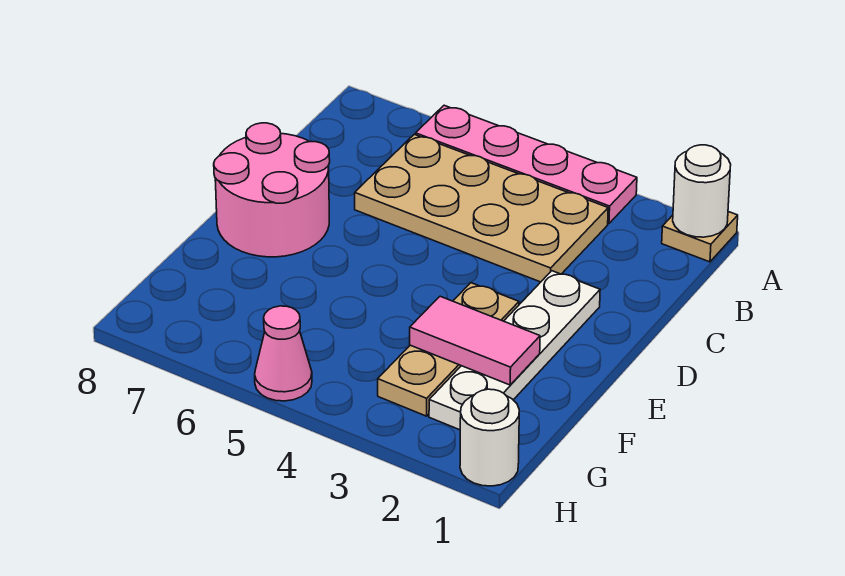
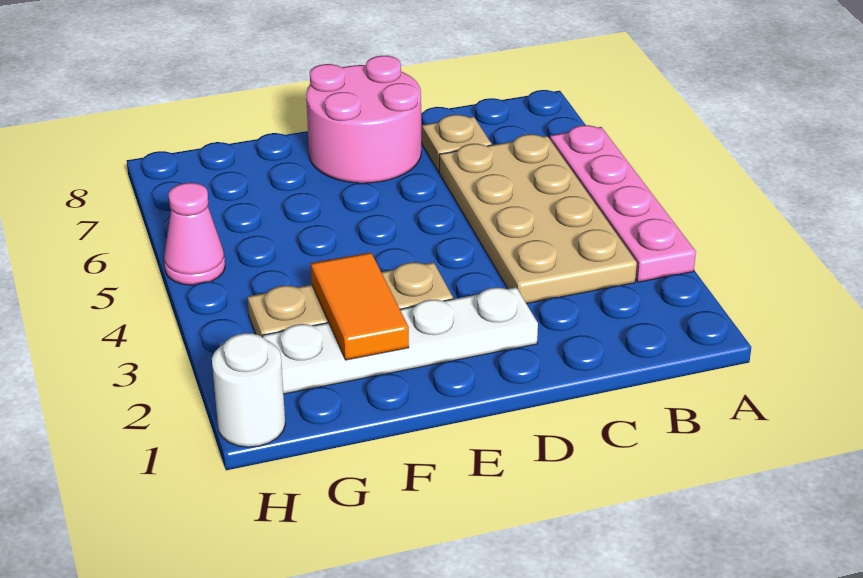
tan 1x1 plate [662,212,738,262] -> tan 1x1 plate moved to [422,115,491,172]
white 1x1 round brick [673,145,731,237] -> none
pink 1x2 tile [410,296,540,385] -> orange 1x2 tile [311,253,409,360]

